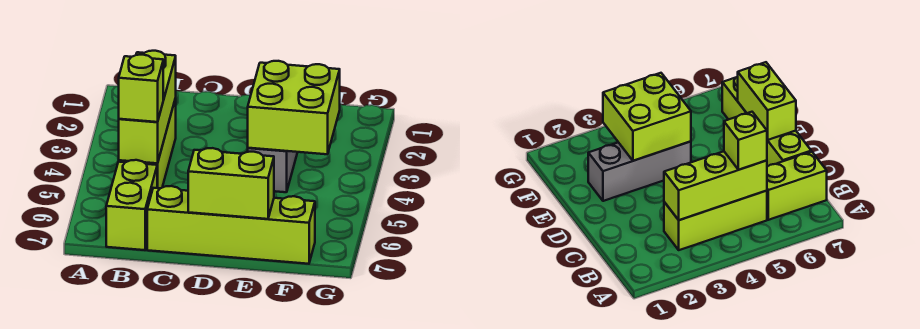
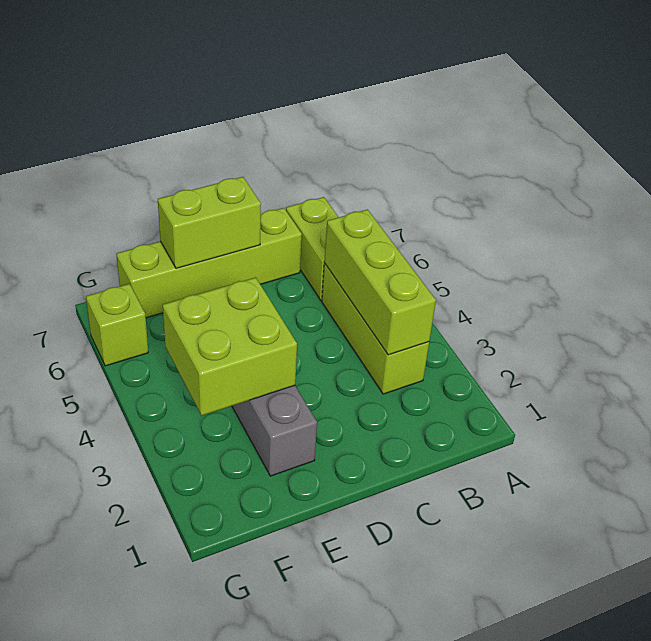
lime 1x1 brick [119,55,163,122] -> lime 1x1 brick moved to [86,284,148,366]

